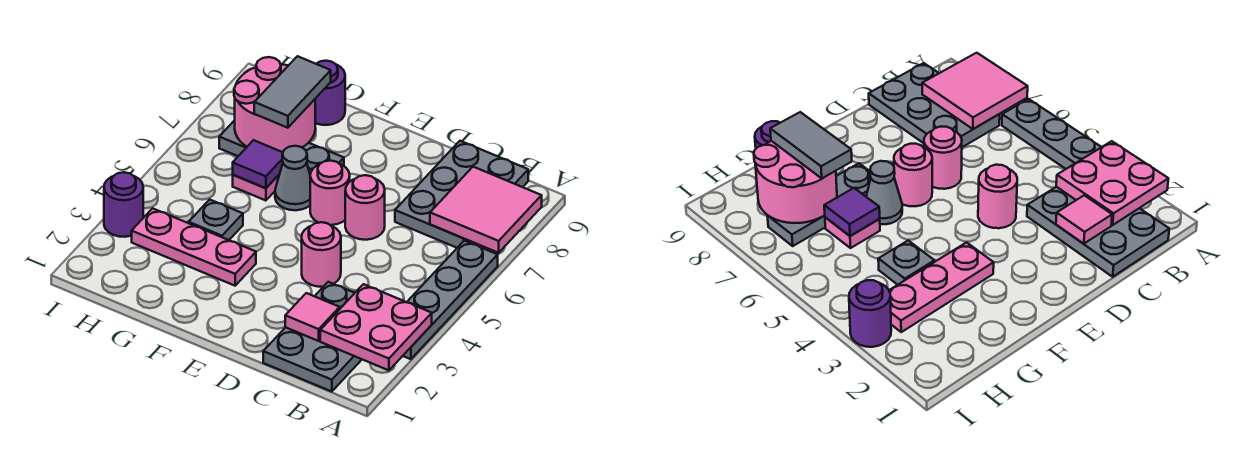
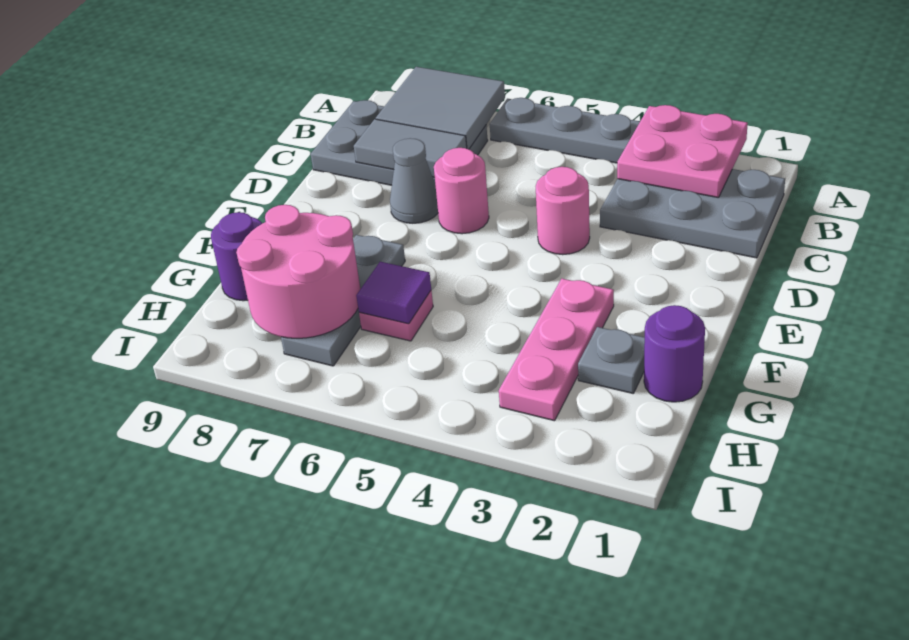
pink 2x2 tile [430,167,542,253] -> grey 2x2 tile [376,67,505,149]
pink 1x1 tile [285,293,340,341] -> none
pink 1x1 round brick [310,161,350,225] -> none
grey 1x1 cone [275,146,310,210] -> grey 1x1 cone moved to [390,138,438,223]
grey 1x1 plate [189,200,243,240] -> grey 1x1 plate moved to [578,327,645,394]
grey 1x2 tile [254,56,331,128] -> grey 1x2 tile moved to [354,119,467,177]
purple 1x1 round brick [104,172,143,237] -> purple 1x1 round brick moved to [644,305,705,402]

